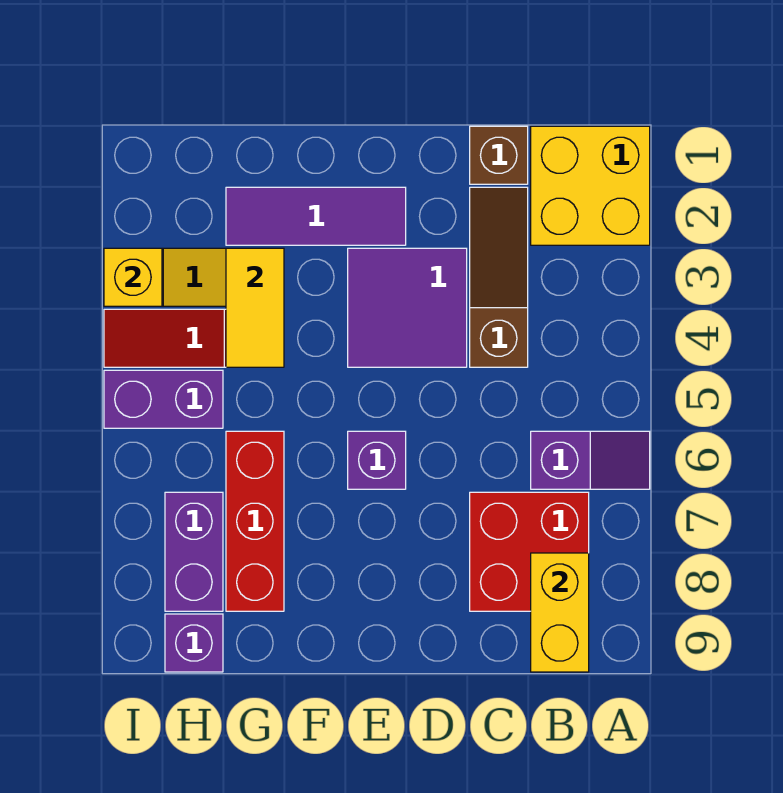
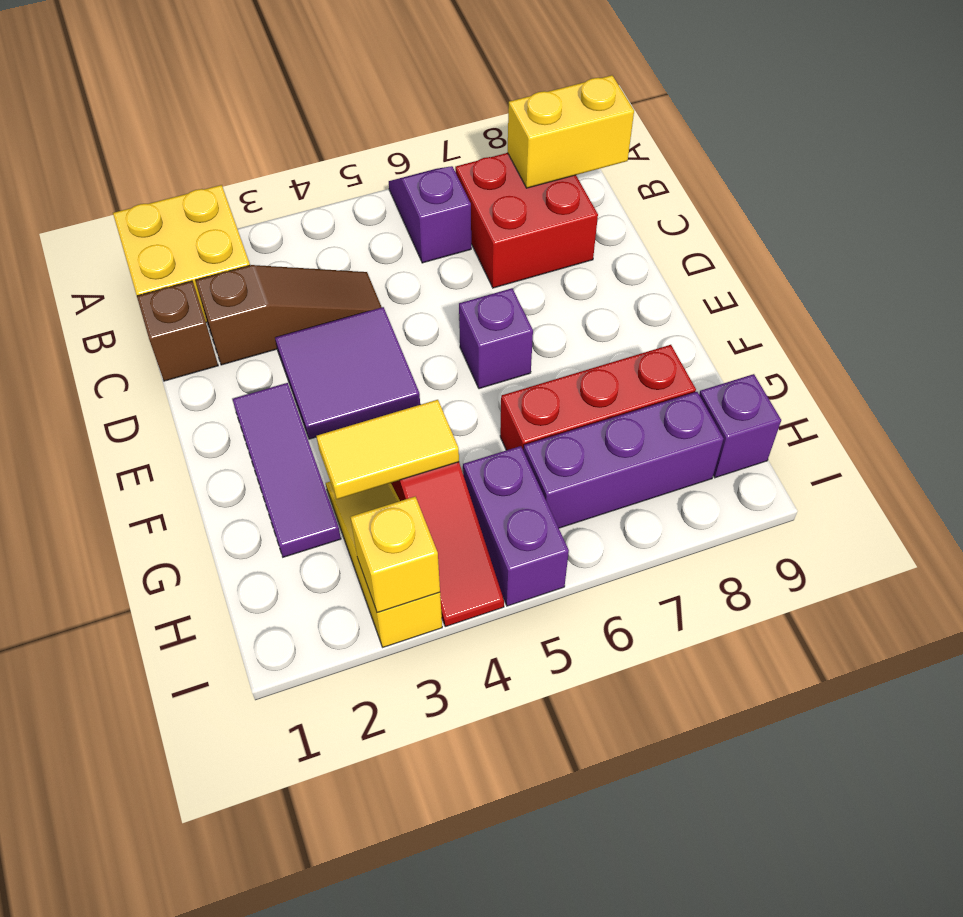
brown 1x3 slope [470,187,528,367] -> brown 1x3 slope turned to [195,265,382,365]
purple 1x2 brick [165,492,223,611] -> purple 1x3 brick [524,392,724,528]

